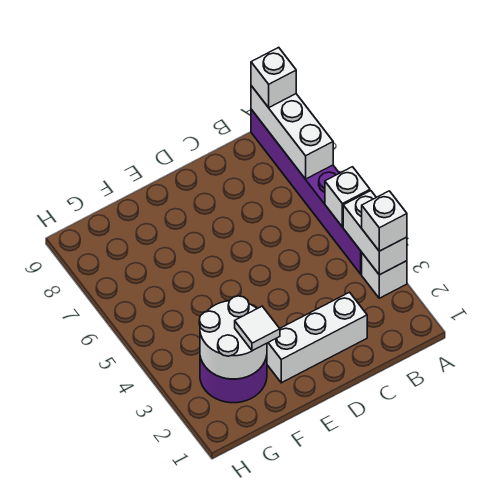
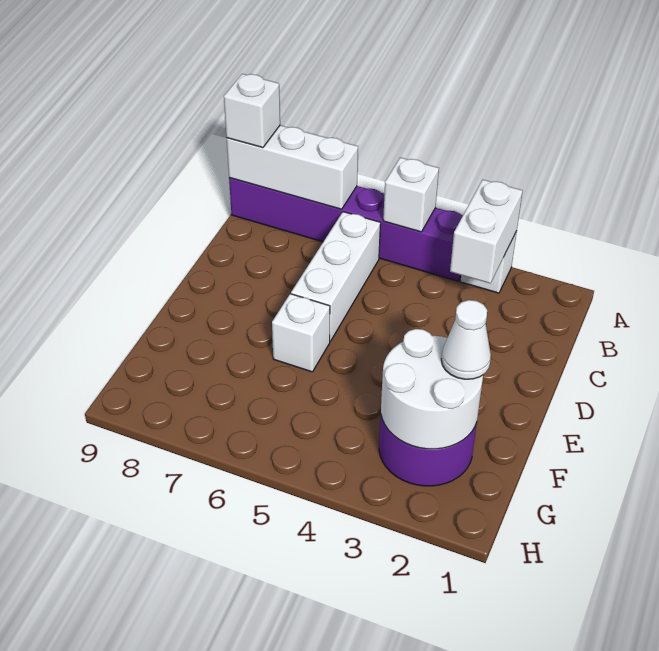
white 1x2 brick [343,191,407,275] -> white 1x2 brick turned to [450,180,523,283]
white 1x1 brick [362,191,407,251] -> white 1x1 brick moved to [272,294,330,372]
white 1x3 brick [267,292,367,383] -> white 1x3 brick moved to [291,212,380,341]
white 1x1 tile [235,306,280,351] -> white 1x1 cone [441,300,491,379]

